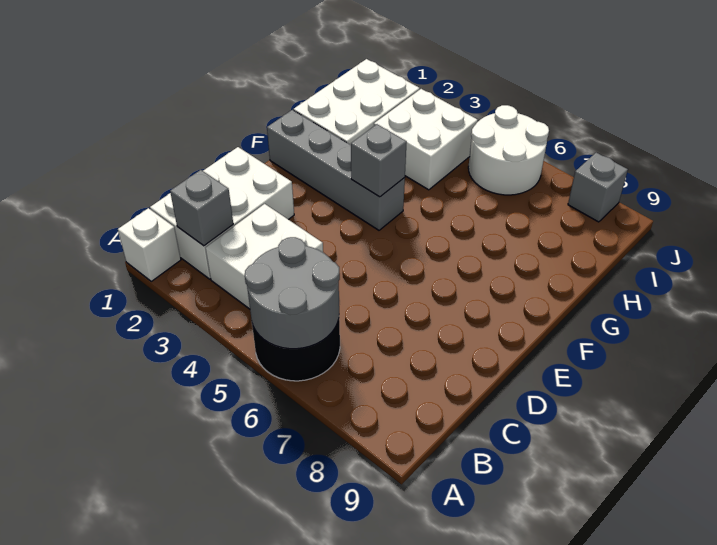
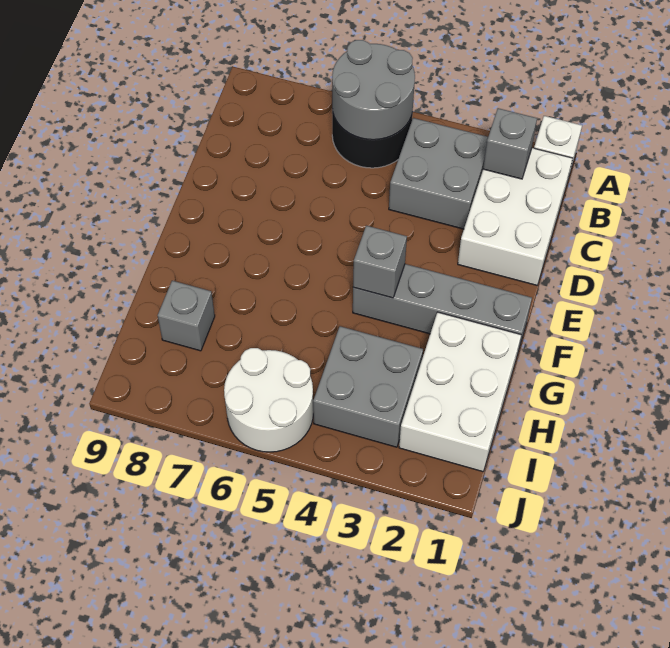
white 2x2 brick [206,204,323,309] -> grey 2x2 brick [389,118,488,229]
white 2x2 brick [374,89,478,190] -> grey 2x2 brick [313,326,423,447]
grey 1x1 brick [568,153,628,222] -> grey 1x1 brick moved to [158,281,215,351]

